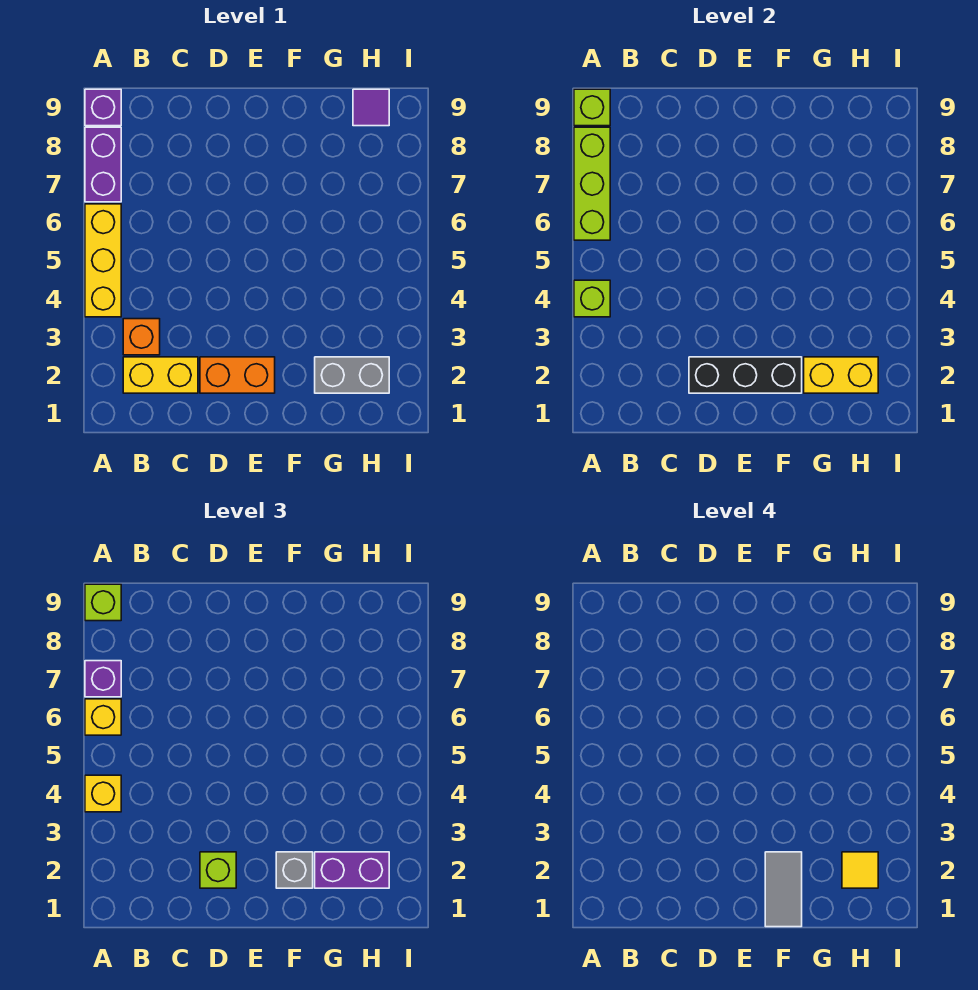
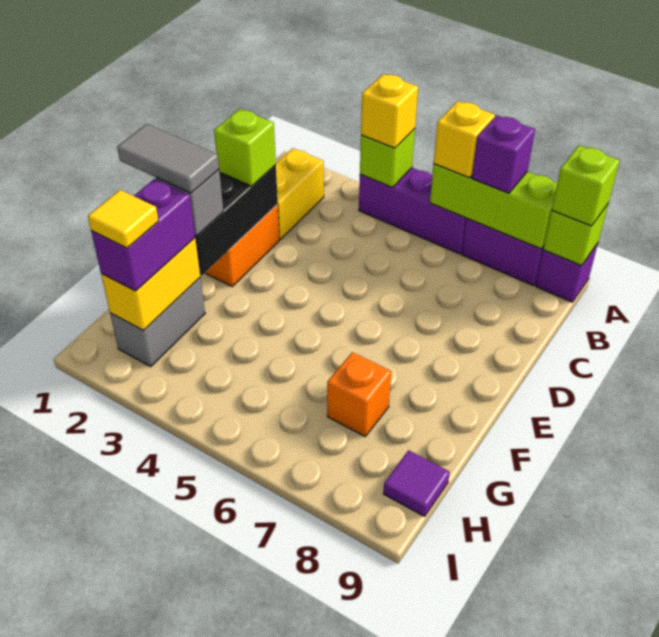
yellow 1x3 brick [85,204,121,317] -> purple 1x3 brick [359,168,467,254]
orange 1x1 brick [123,319,160,355] -> orange 1x1 brick moved to [327,352,391,436]

